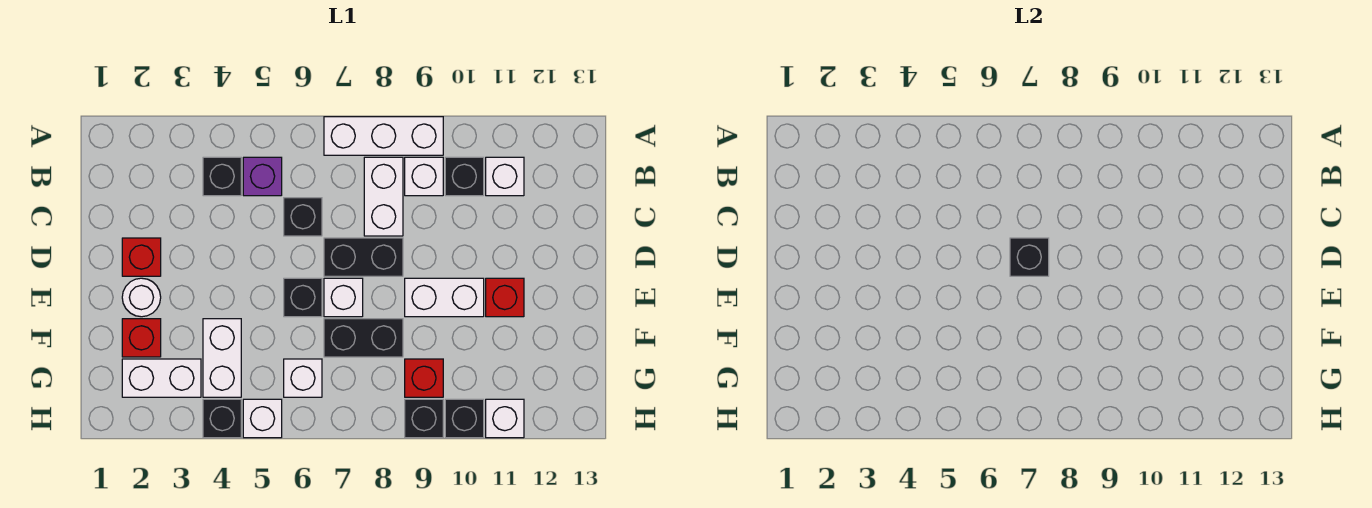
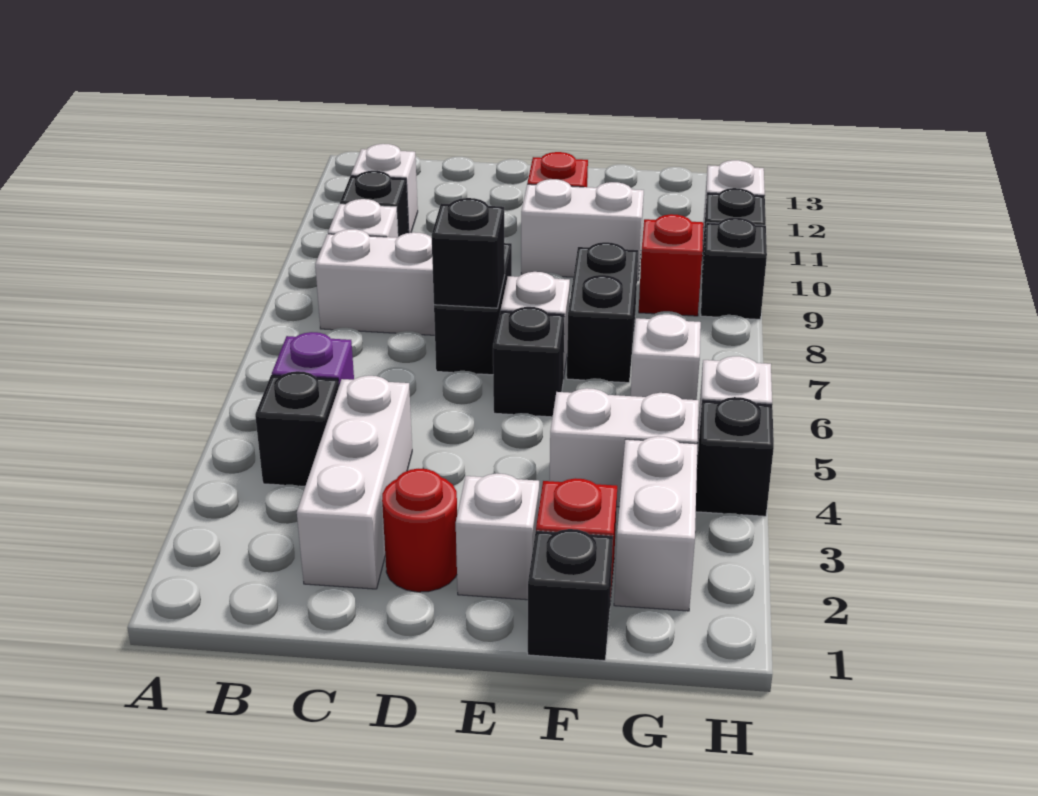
white 1x3 brick [324,117,443,155] -> white 1x3 brick moved to [297,376,412,589]
black 1x1 brick [284,198,322,236] -> black 1x1 brick moved to [528,529,613,661]
red 1x1 brick [122,238,161,276] -> red 1x1 round brick [382,469,457,592]
white 1x1 round brick [122,278,161,317] -> white 1x1 brick [456,473,539,600]
white 1x2 brick [405,278,484,317] -> white 1x2 brick turned to [521,179,644,281]

